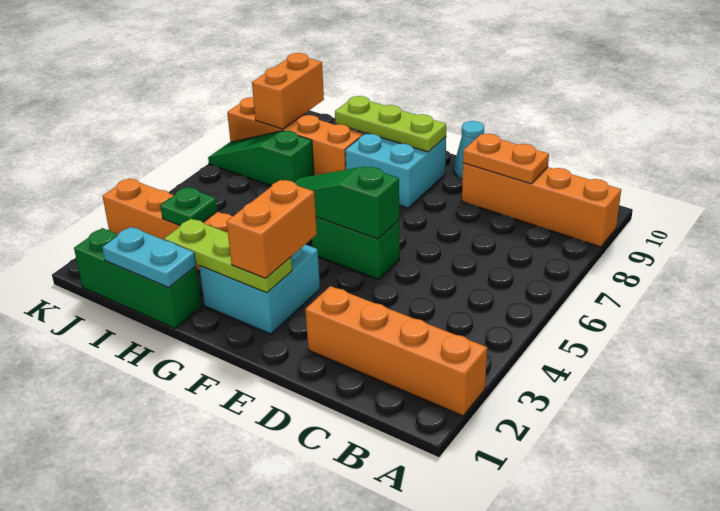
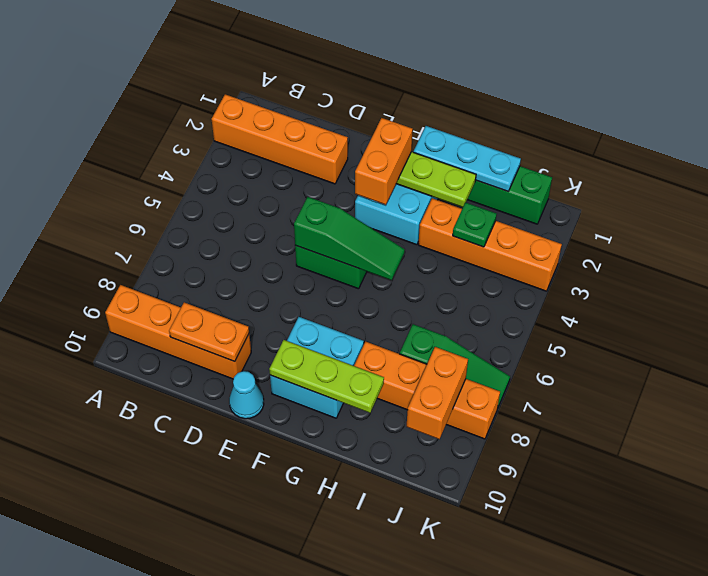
cyan 1x2 plate [102,227,196,287] -> cyan 1x3 plate [414,126,521,191]

